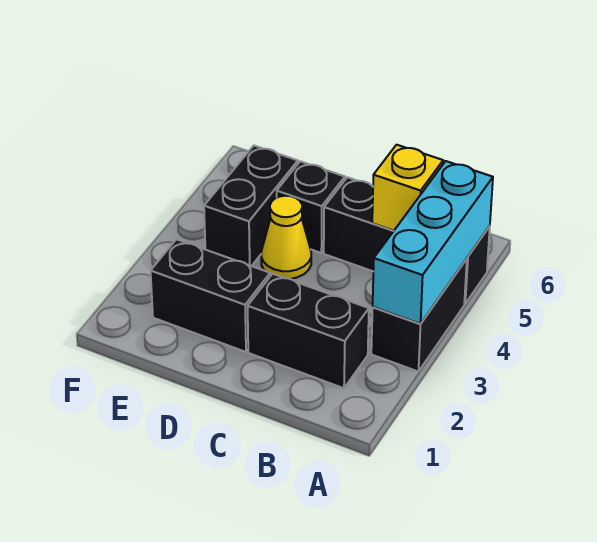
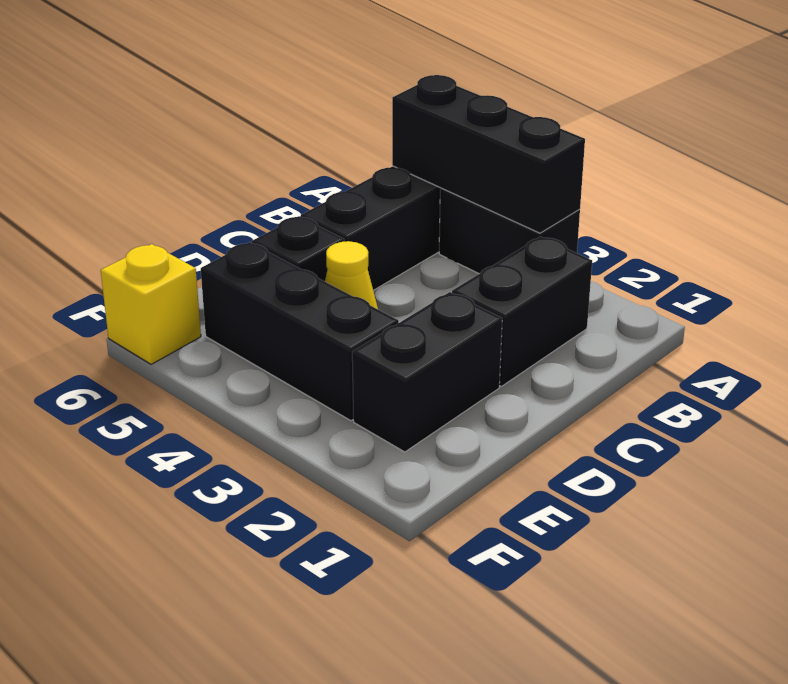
cyan 1x3 brick [373,161,493,324] -> black 1x3 brick [392,75,585,233]
yellow 1x1 brick [372,145,443,231] -> yellow 1x1 brick moved to [101,244,201,364]
black 1x2 brick [204,146,298,266] -> black 1x3 brick [201,242,399,421]

